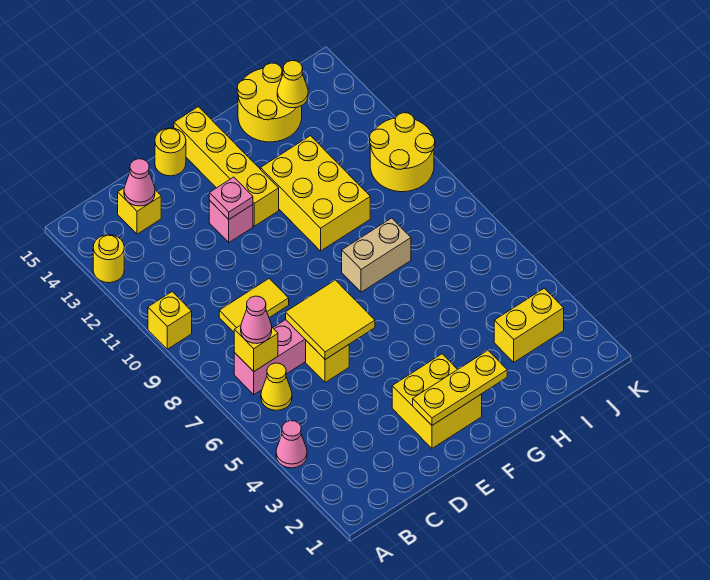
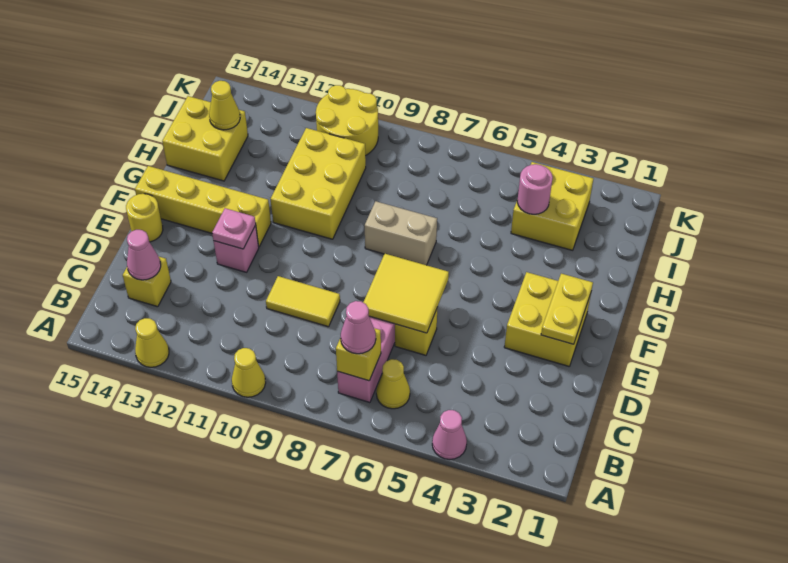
yellow 1x1 brick [148,292,192,349] -> yellow 1x1 cone [232,348,266,397]
yellow 1x1 round brick [93,235,124,283] -> yellow 1x1 cone [135,318,169,367]
yellow 1x2 tile [219,279,289,332] -> yellow 1x2 tile turned to [266,276,340,327]
yellow 1x3 plate [413,350,507,425] -> yellow 1x2 plate [541,274,593,344]
tan 1x2 brick [342,218,411,292] -> tan 1x2 brick turned to [365,201,437,265]
yellow 2x3 brick [261,136,370,251] -> yellow 2x3 brick turned to [271,128,366,239]
yellow 2x2 round brick [237,63,302,142] -> yellow 2x2 brick [162,96,248,181]
yellow 1x2 brick [494,288,564,362] -> yellow 2x2 brick [511,162,593,250]
none -> pink 1x1 round brick [517,164,553,214]

